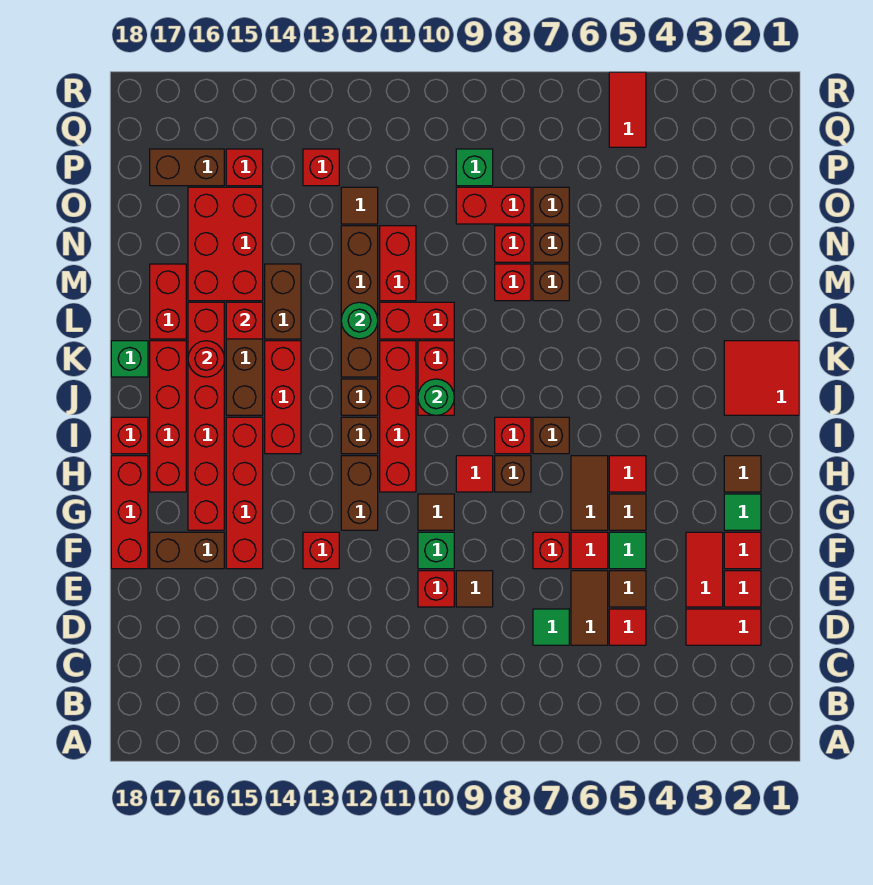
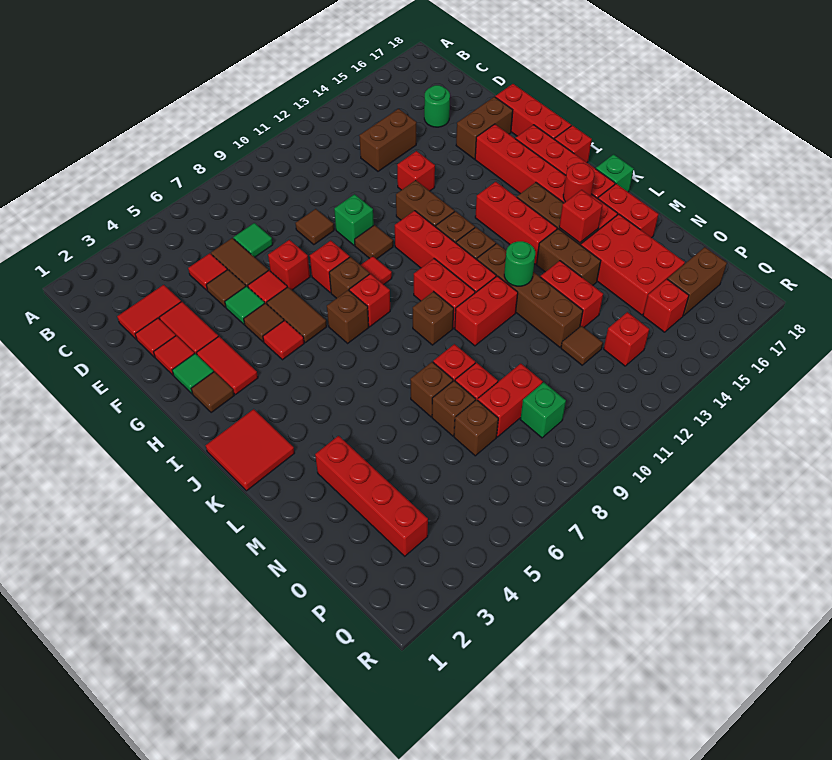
none -> brown 1x2 brick [359,109,416,171]
red 1x1 brick [418,571,454,607] -> red 1x1 brick moved to [310,240,349,293]
red 1x4 brick [226,417,263,569] -> red 1x4 brick moved to [315,436,428,556]
green 1x1 round brick [418,379,454,415] -> green 1x1 round brick moved to [424,85,450,127]
none -> brown 1x1 brick [413,292,454,345]
red 1x2 brick [380,226,416,301] -> red 1x2 brick moved to [540,261,603,327]
red 1x2 tile [609,72,646,147] -> red 1x2 tile moved to [196,336,258,395]

